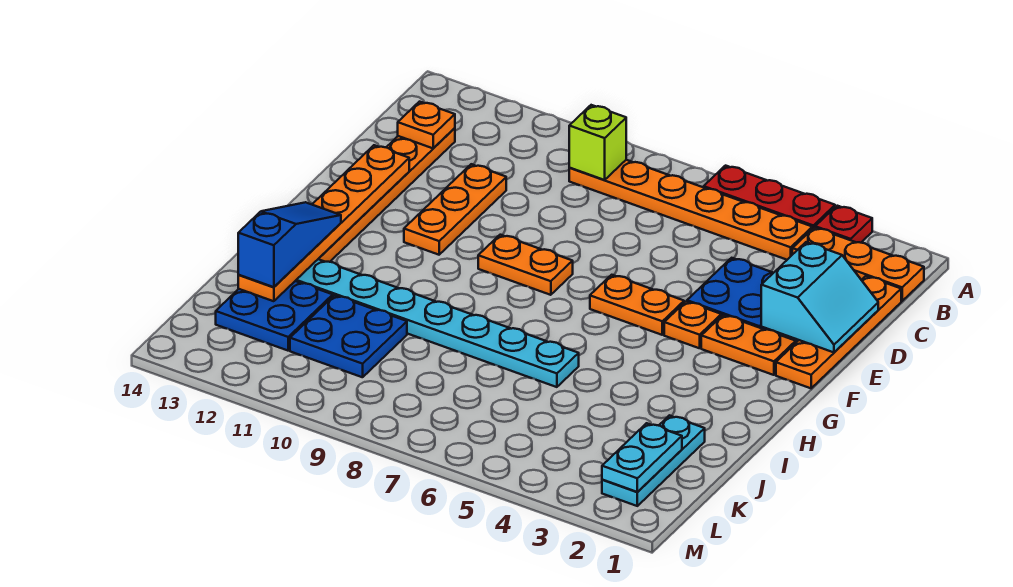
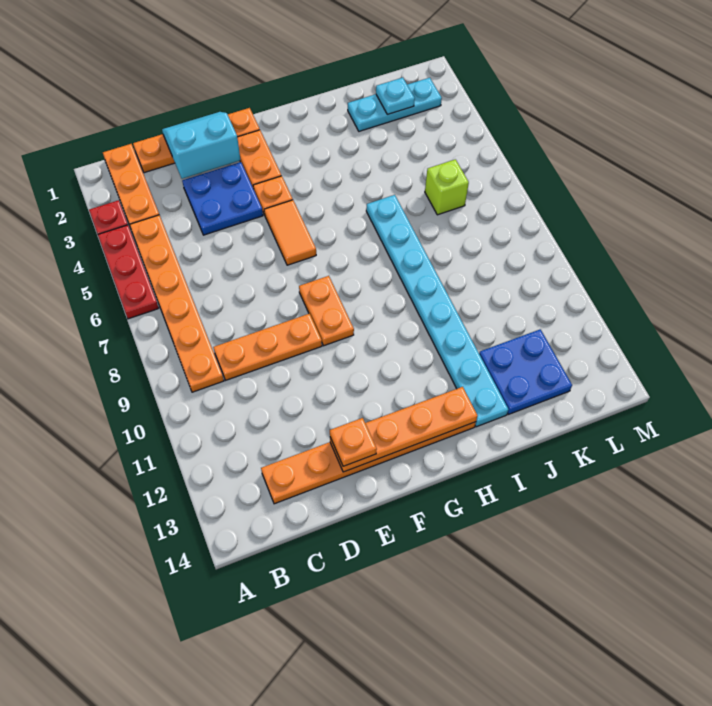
lime 1x1 brick [569,105,626,180] -> lime 1x1 brick moved to [425,159,469,215]
orange 1x1 plate [398,102,455,148] -> orange 1x1 plate moved to [330,418,377,466]
orange 1x3 plate [404,164,506,255] -> orange 1x3 plate moved to [213,314,322,380]
orange 1x6 plate [238,145,409,301] -> orange 1x4 plate [330,387,478,472]
orange 1x2 plate [590,275,684,335] -> orange 1x2 tile [264,200,316,265]
blue 1x3 slope [238,202,341,287] -> none
blue 2x2 plate [290,295,407,377] -> none
cyan 1x2 plate [602,423,682,492] -> cyan 1x1 plate [376,78,415,115]

